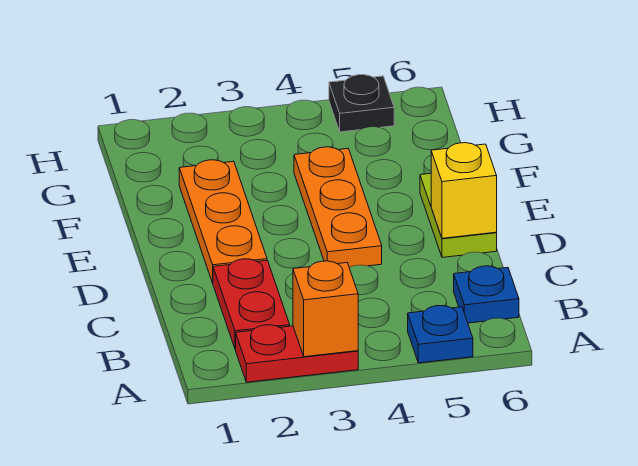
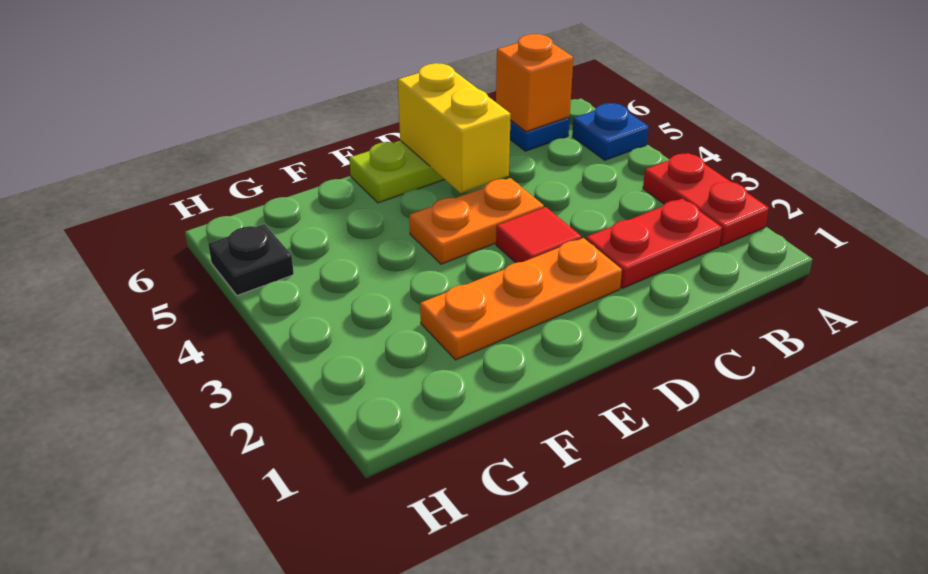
orange 1x1 brick [293,261,358,357] -> orange 1x1 brick moved to [496,34,573,132]
none -> red 1x1 tile [496,207,582,263]
orange 1x3 plate [294,147,382,267] -> orange 1x2 plate [409,178,544,264]
yellow 1x1 brick [431,143,497,238] -> yellow 1x2 brick [398,63,511,193]

